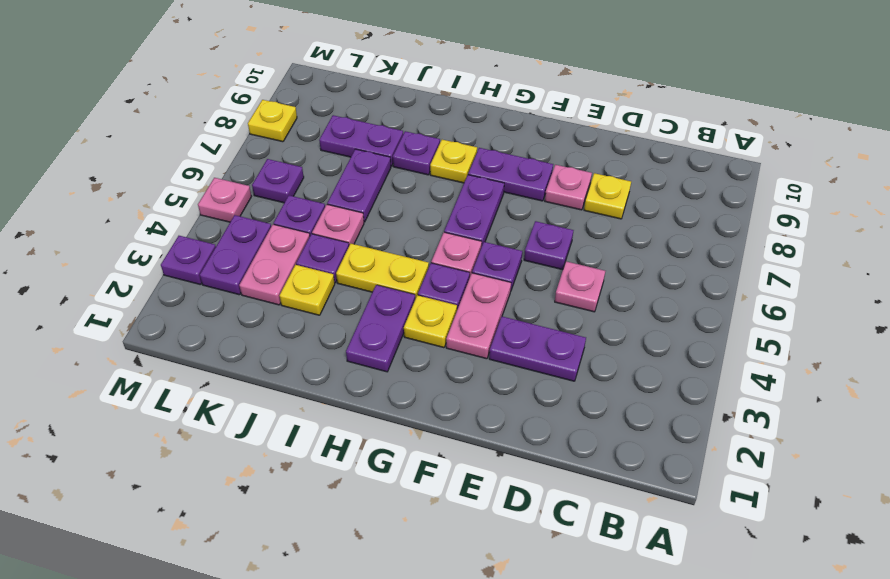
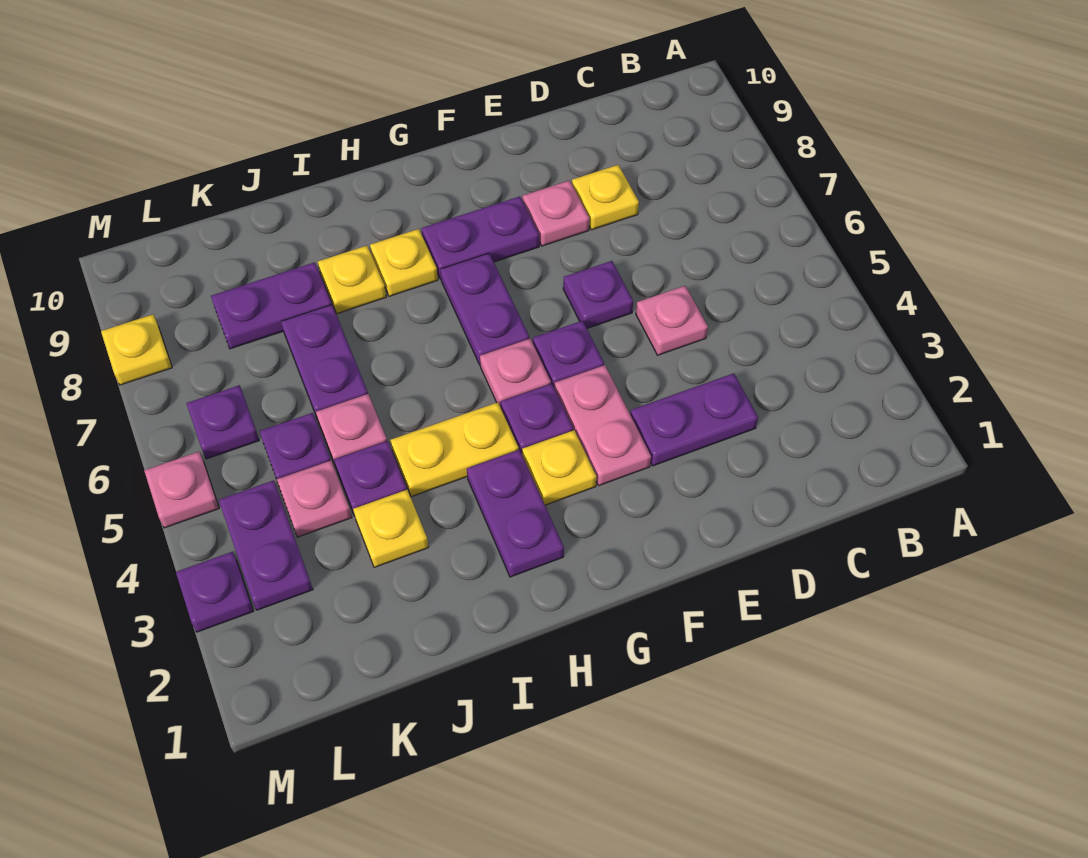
purple 1x1 plate [393,131,440,175] -> yellow 1x1 plate [318,246,386,314]
pink 1x2 plate [239,224,310,305] -> pink 1x1 plate [277,461,352,537]

